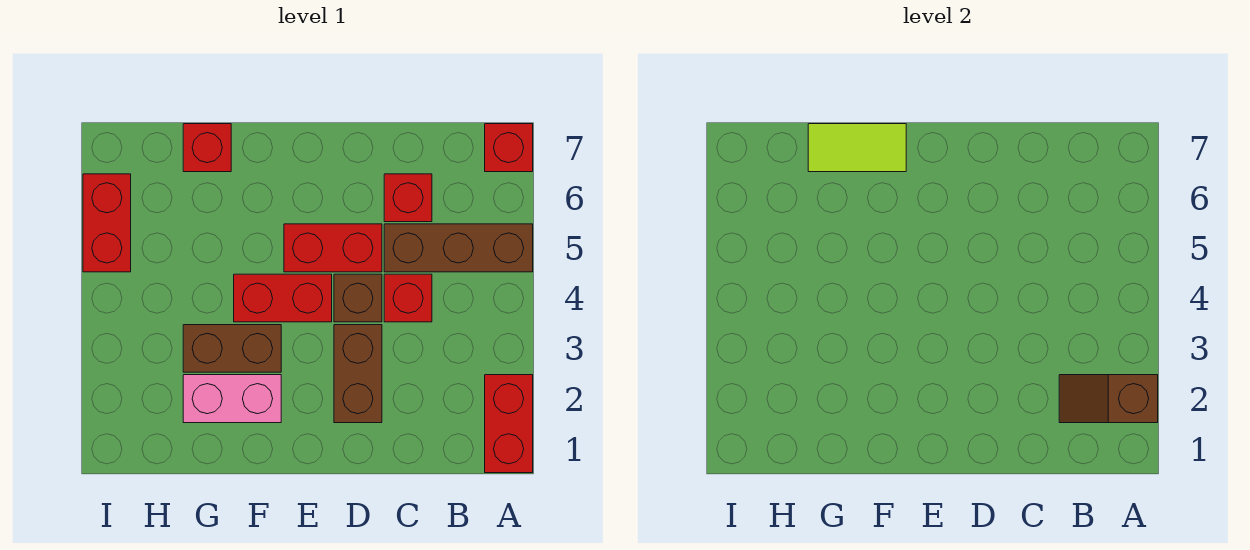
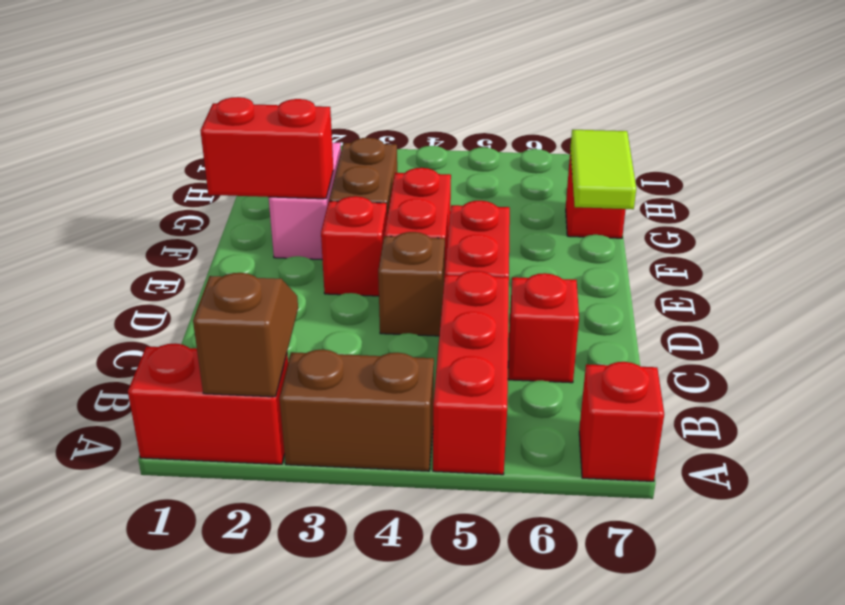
brown 1x3 brick [384,224,533,272] -> red 1x3 brick [433,271,509,475]
red 1x1 brick [384,274,432,322] -> red 1x1 brick moved to [321,196,387,296]
brown 1x2 brick [334,325,382,423] -> brown 1x2 brick moved to [280,349,434,471]
red 1x2 brick [83,174,131,272] -> red 1x2 brick moved to [200,97,333,199]

